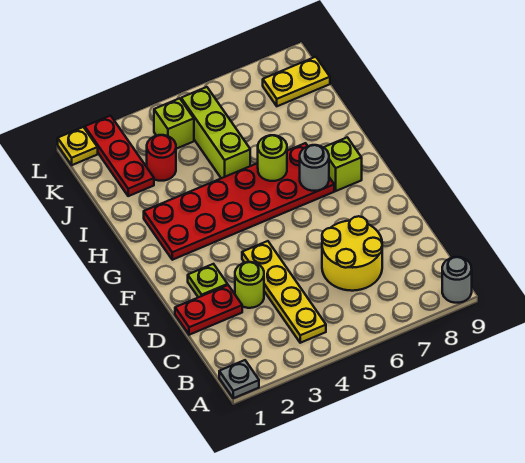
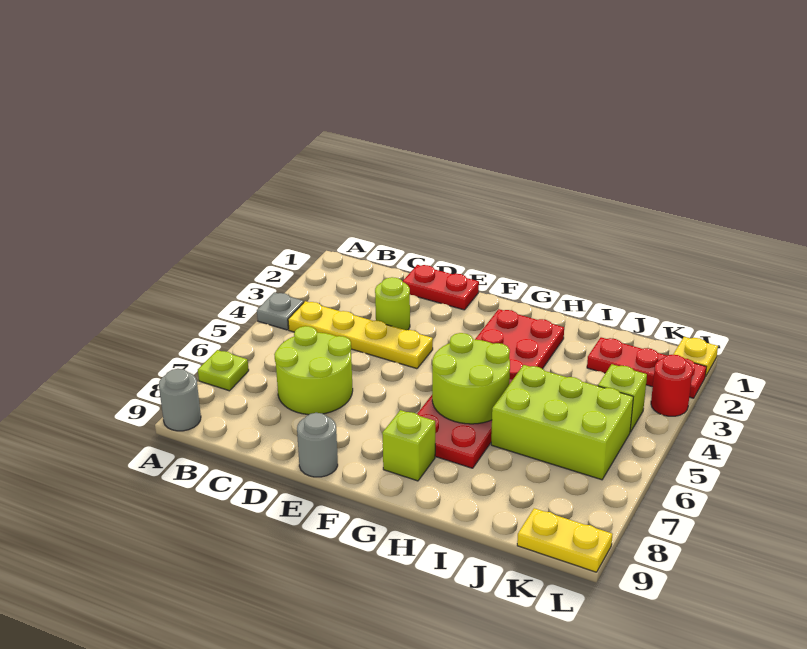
grey 1x1 plate [219,360,259,398] -> grey 1x1 plate moved to [257,292,304,330]
yellow 2x2 round brick [322,216,382,291] -> lime 2x2 round brick [274,326,353,415]
red 1x2 plate [175,285,242,335] -> red 1x2 plate turned to [403,265,479,310]
lime 1x1 plate [188,264,228,297] -> lime 1x1 plate moved to [198,350,249,391]
grey 1x1 round brick [300,145,329,191] -> grey 1x1 round brick moved to [297,413,338,477]
lime 1x1 round brick [258,135,287,181] -> lime 2x2 round brick [432,333,510,424]
lime 1x3 brick [181,87,250,178] -> lime 2x3 brick [491,365,633,480]
red 1x1 round brick [147,135,176,181] -> red 1x1 round brick moved to [651,355,693,416]
yellow 1x2 plate [263,57,330,106] -> yellow 1x2 plate turned to [517,508,613,572]

